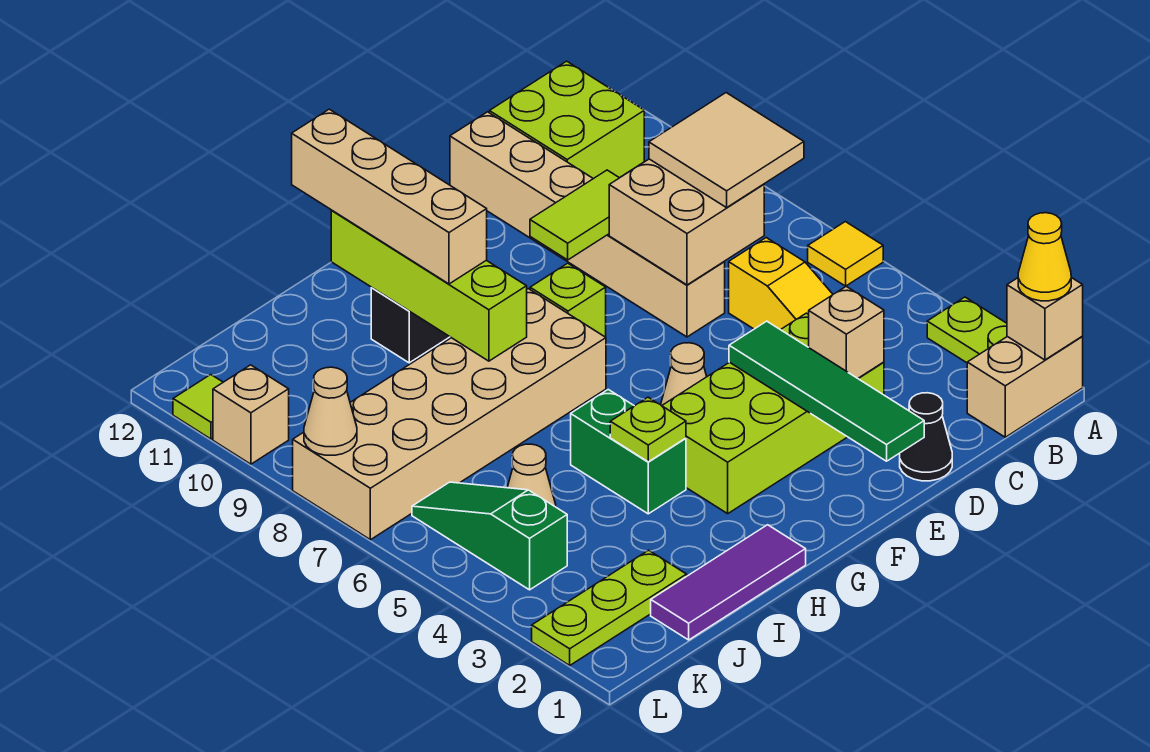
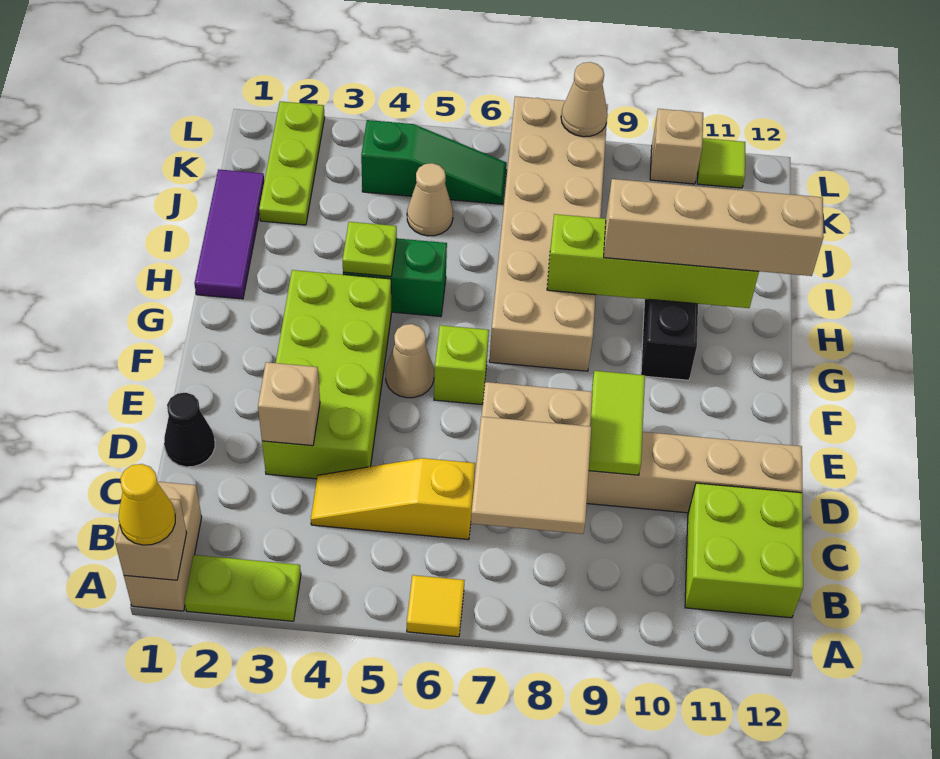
green 1x4 tile [729,321,924,461] -> none
lime 1x1 brick [530,263,606,337] -> lime 1x1 brick moved to [434,325,489,405]

